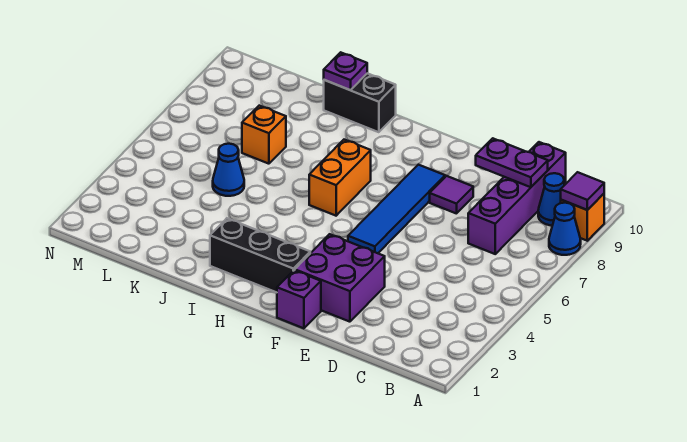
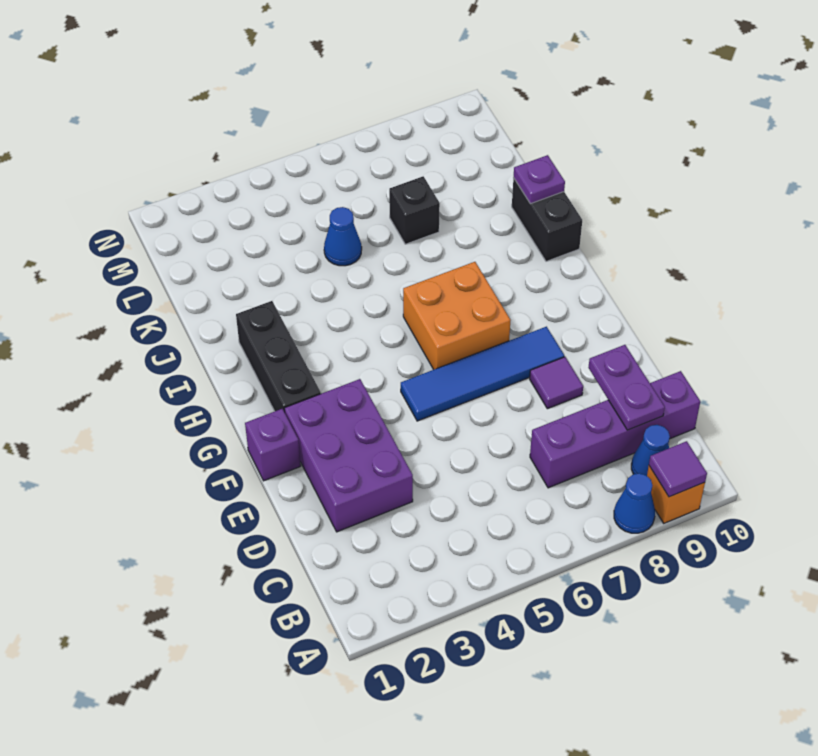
purple 2x2 brick [295,234,385,322] -> purple 2x3 brick [284,379,413,532]
orange 1x2 brick [309,140,371,216] -> orange 2x2 brick [403,262,511,370]
orange 1x1 brick [242,106,286,164] -> black 1x1 brick [389,176,440,244]

